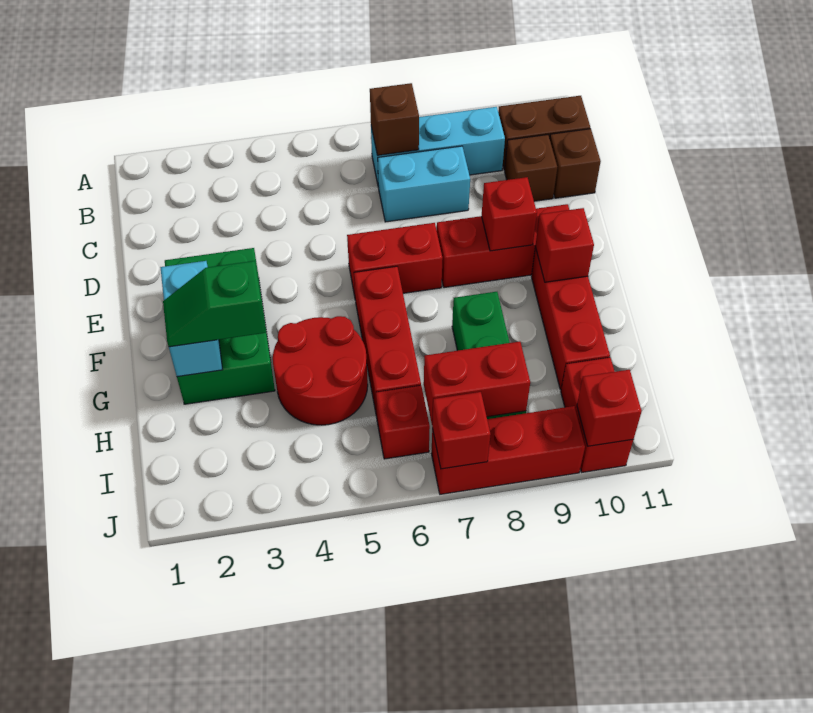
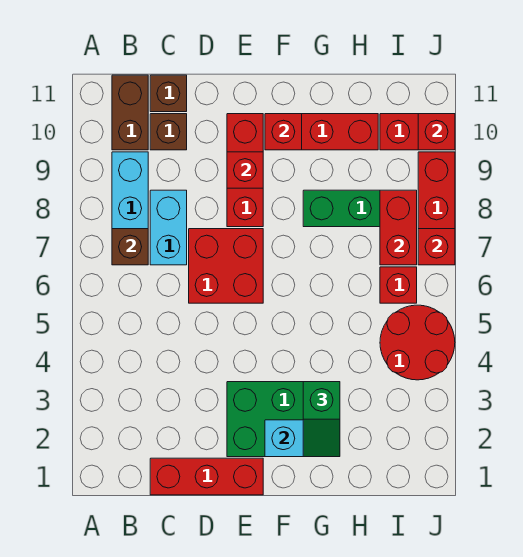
red 1x2 brick [347,223,443,296] -> red 2x2 brick [189,229,263,303]
red 1x3 brick [354,266,421,417] -> red 1x3 brick moved to [150,458,263,495]
red 2x2 round brick [273,316,368,425] -> red 2x2 round brick moved to [380,305,455,380]

